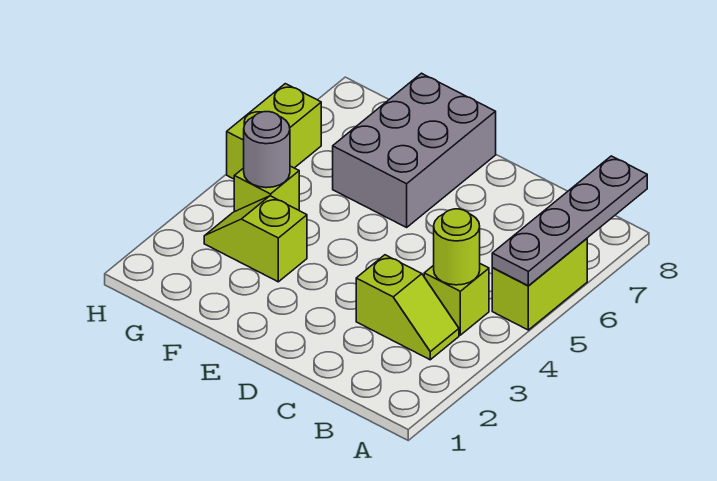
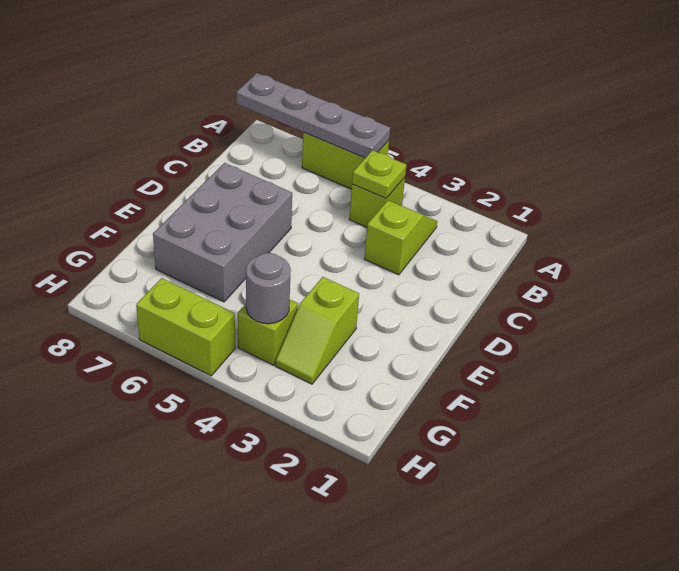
lime 1x1 round brick [434,209,480,285] -> lime 1x1 plate [352,150,406,198]
grey 2x3 brick [333,73,496,227] -> grey 2x3 brick turned to [153,163,292,302]

